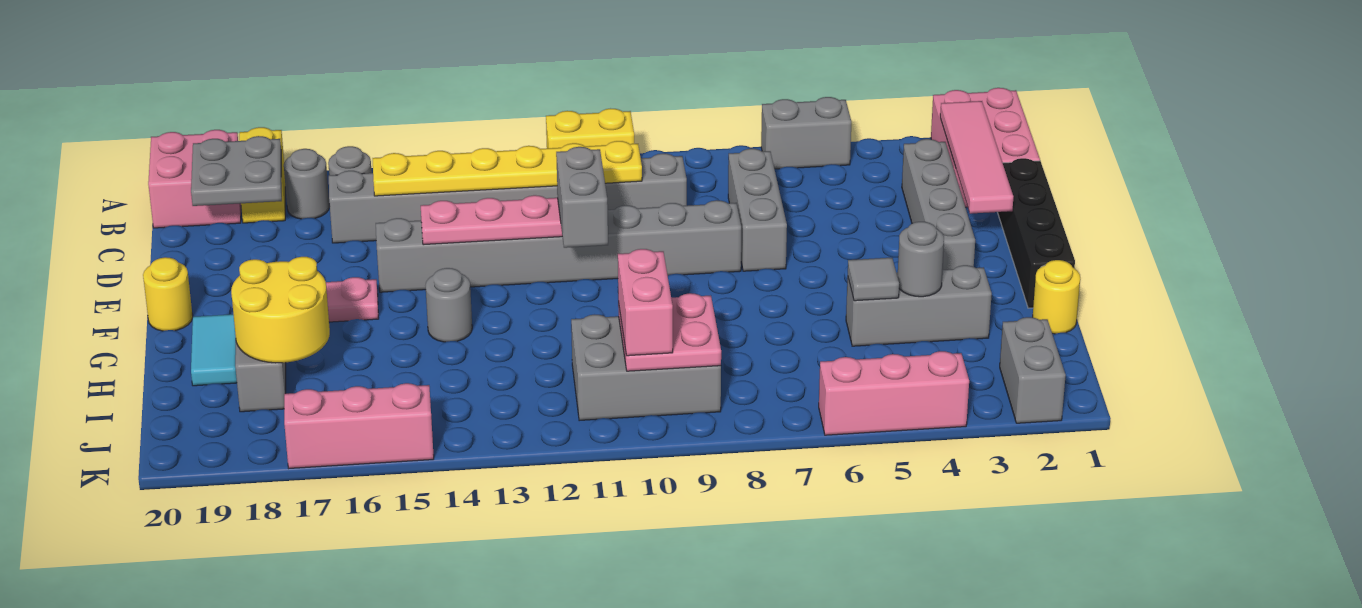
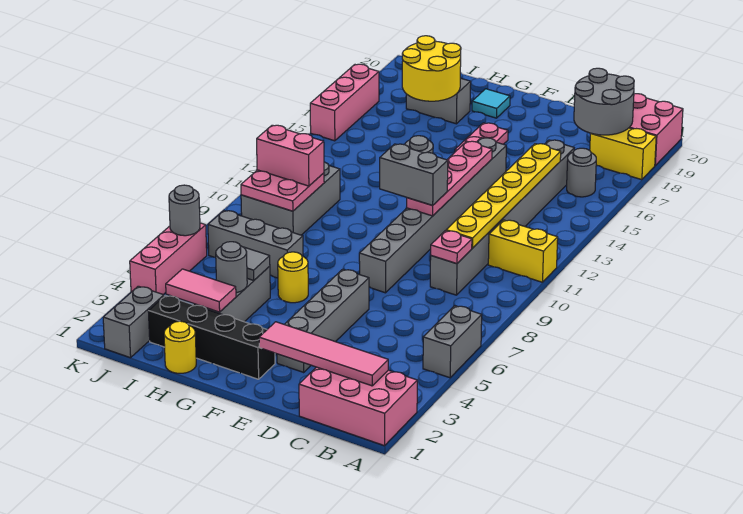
yellow 1x2 brick [546,109,634,148] -> yellow 1x2 brick turned to [488,220,558,282]
grey 1x1 round brick [284,149,330,219] -> grey 1x1 round brick moved to [169,185,200,236]
grey 2x2 plate [191,136,282,206] -> grey 2x2 round brick [574,68,634,135]
grey 1x4 brick [902,139,975,270] -> grey 1x4 brick turned to [277,269,369,372]
grey 1x3 brick [728,149,787,271] -> grey 1x3 brick moved to [208,211,303,278]
none -> pink 1x1 plate [431,231,472,264]
black 1x4 brick [998,158,1075,308] -> black 1x4 brick moved to [148,295,275,379]
yellow 1x1 round brick [143,257,193,331] -> yellow 1x1 round brick moved to [278,252,308,303]
cyan 1x2 tile [191,314,237,386] -> cyan 1x1 tile [472,89,510,118]
none -> pink 1x2 tile [166,269,236,312]
grey 1x2 brick [1000,317,1066,423] -> grey 1x2 brick turned to [103,286,164,358]

